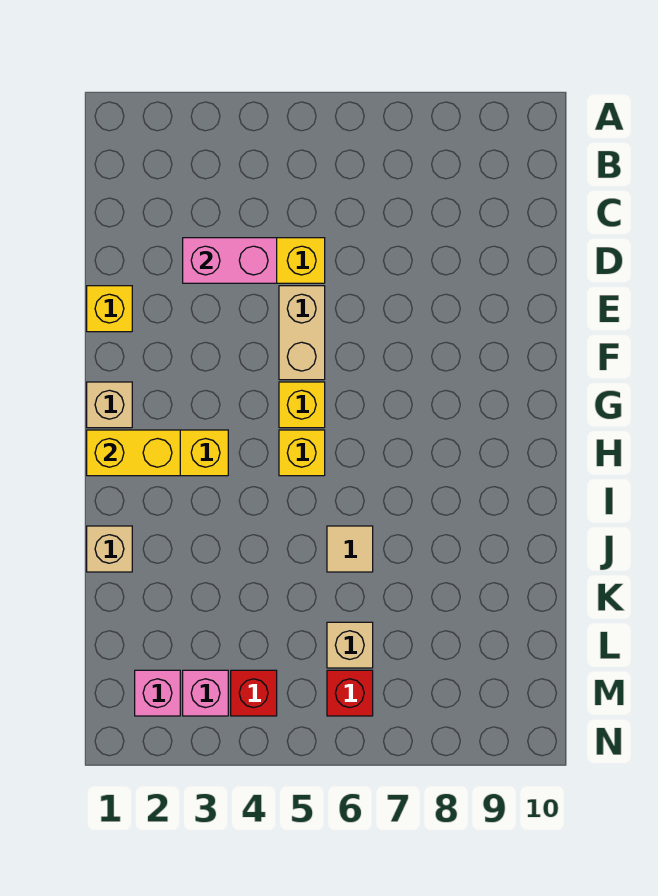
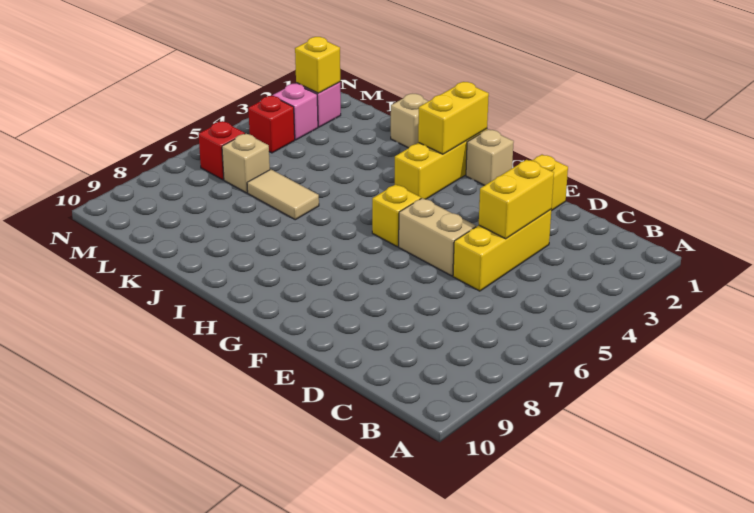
pink 1x2 brick [183,238,277,283] -> yellow 1x2 brick [479,160,554,239]
yellow 1x1 brick [279,430,325,476] -> yellow 1x1 brick moved to [295,37,340,93]
tan 1x1 tile [327,526,373,572] -> tan 1x2 tile [247,169,319,220]

